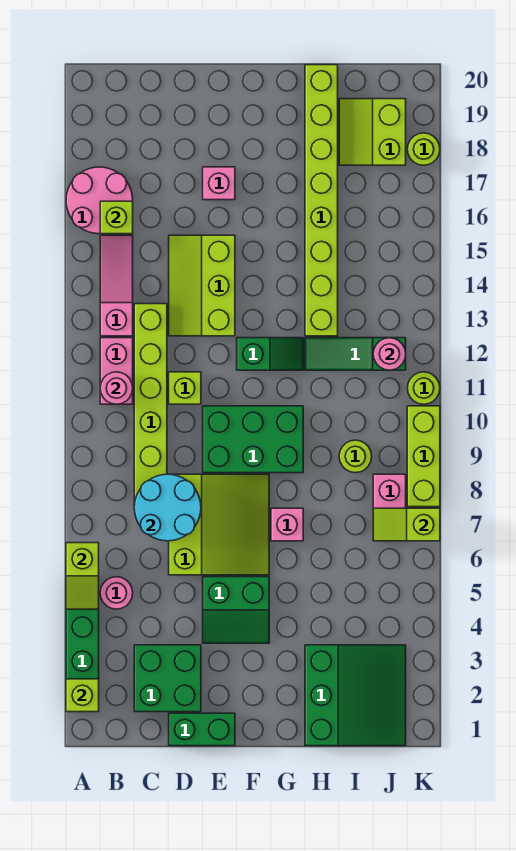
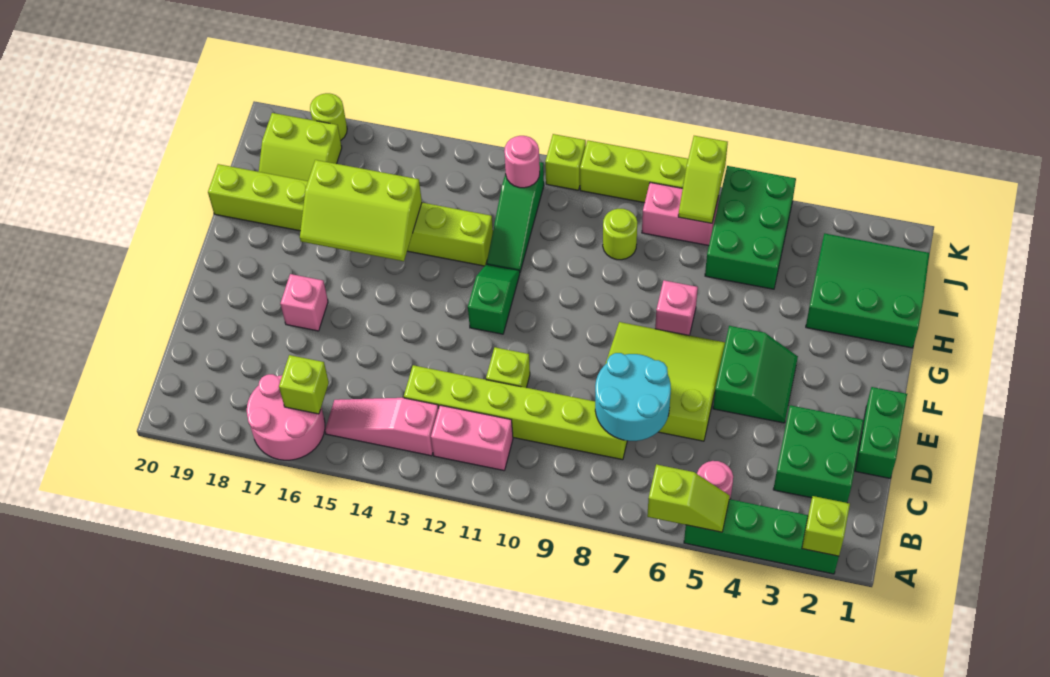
pink 1x1 round brick [100,372,133,404] -> none
lime 2x3 slope [169,235,235,336] -> lime 2x3 slope moved to [300,160,422,261]
green 2x3 brick [203,406,303,473] -> green 2x3 brick moved to [705,166,796,289]
lime 1x1 round brick [408,372,440,404] -> lime 1x1 brick [545,134,586,190]

